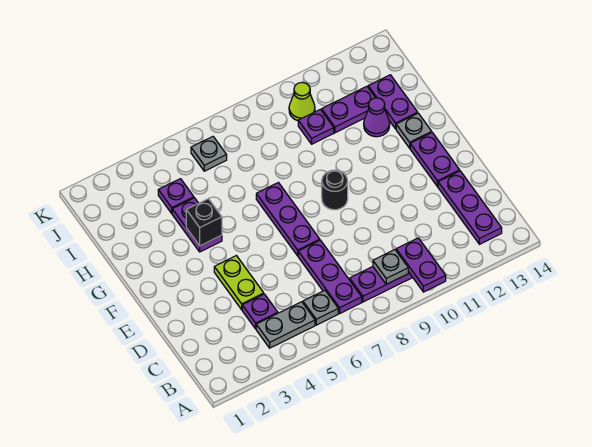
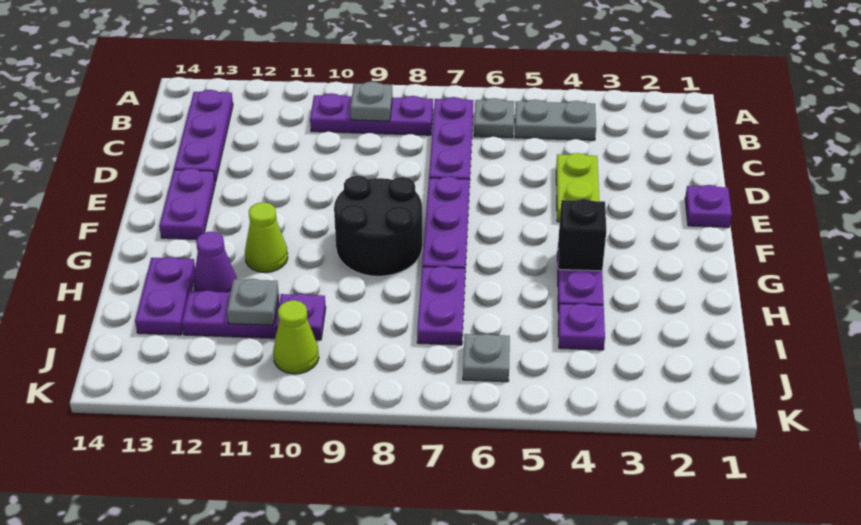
purple 1x2 plate [396,238,446,292] -> purple 1x2 plate moved to [417,266,465,345]
purple 1x1 plate [242,294,278,329] -> purple 1x1 plate moved to [685,185,732,227]
black 1x1 round brick [322,170,348,210] -> black 2x2 round brick [334,176,422,276]
none -> lime 1x1 cone [245,202,288,272]
grey 1x1 plate [396,113,432,148] -> grey 1x1 plate moved to [227,279,279,325]

